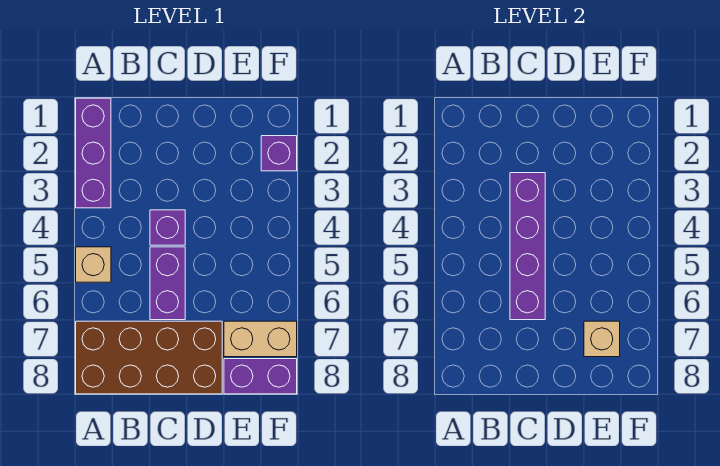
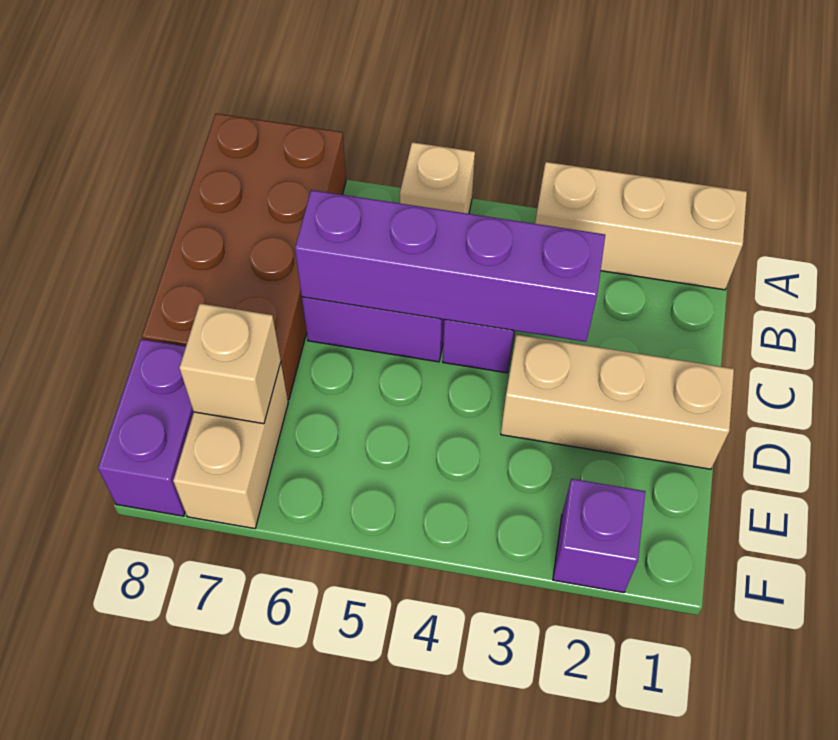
purple 1x3 brick [76,98,111,208] -> tan 1x3 brick [535,162,747,290]
none -> tan 1x3 brick [501,334,734,469]

